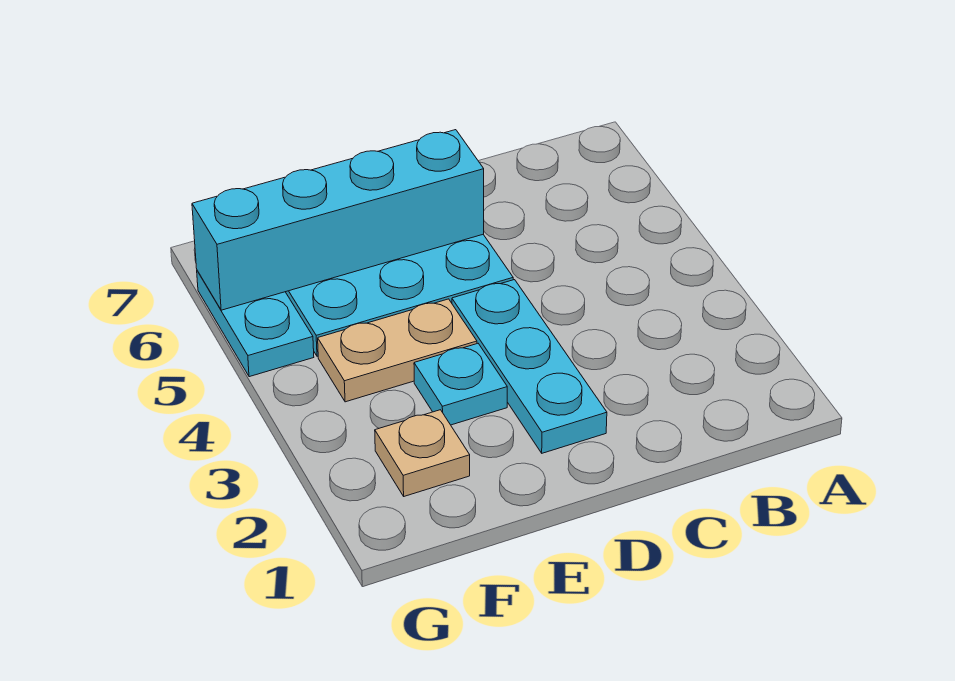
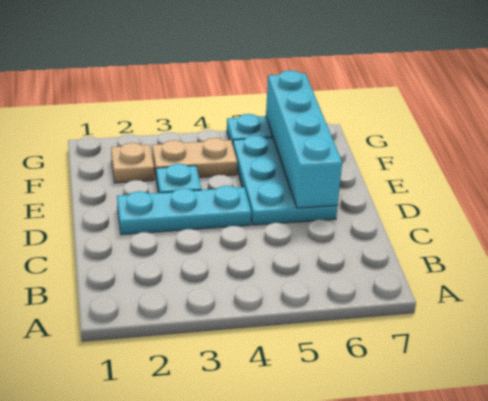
tan 1x2 plate [318,299,477,402] -> tan 1x2 plate turned to [152,138,237,177]

